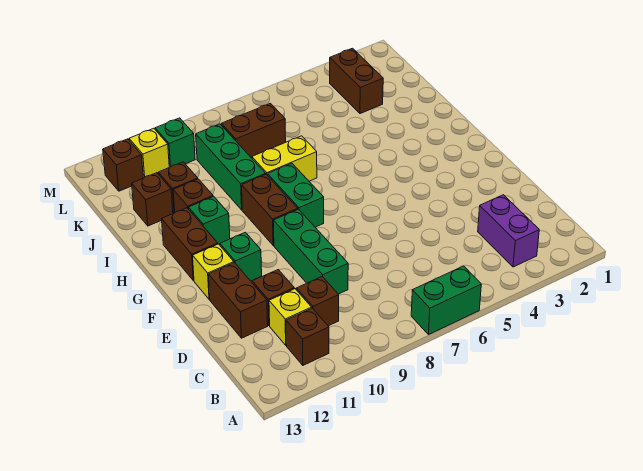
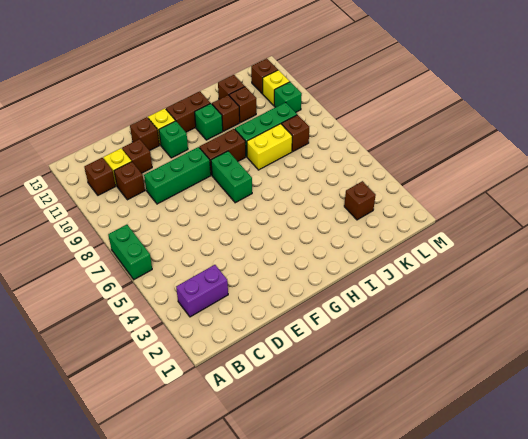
brown 1x2 brick [208,263,268,338] -> brown 1x1 brick [130,117,159,151]
green 1x2 brick [268,163,324,227] -> green 1x2 brick turned to [211,151,252,203]
yellow 1x2 brick [252,136,317,181] -> yellow 1x2 brick turned to [247,124,292,170]
brown 1x2 brick [330,48,383,114] -> brown 1x1 brick [344,181,376,220]
brown 1x2 brick [221,103,286,158] -> brown 1x1 brick [282,115,309,151]

